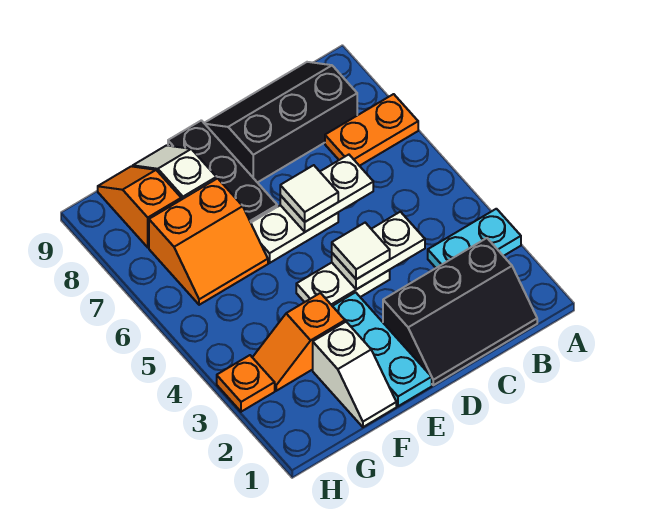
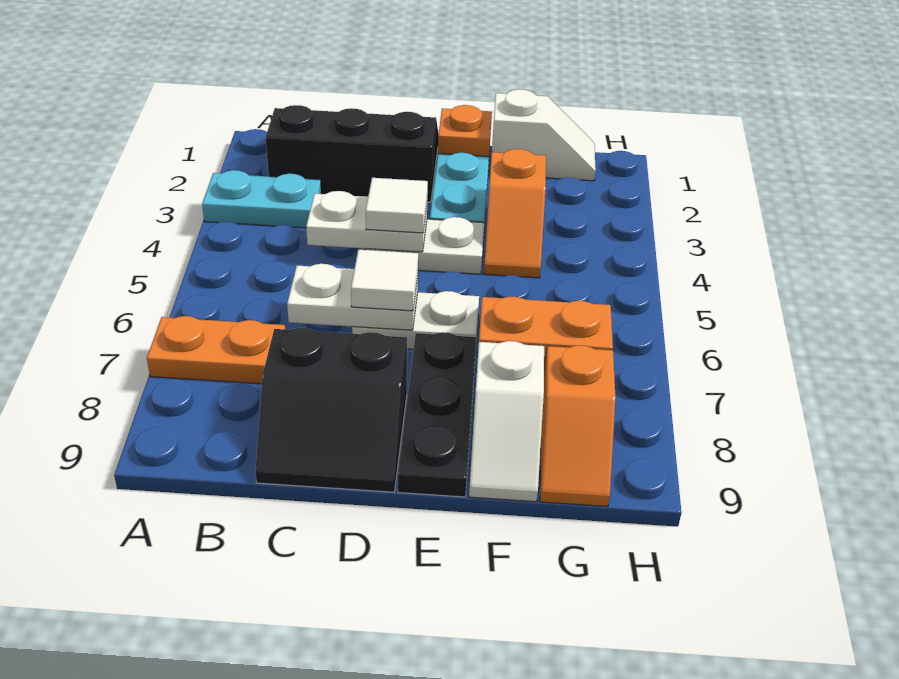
black 2x3 slope [204,62,357,183] -> black 2x2 slope [255,328,407,492]
white 1x2 slope [313,322,396,427] -> white 1x2 slope turned to [492,89,596,181]
orange 1x2 slope [252,293,345,391] -> orange 1x2 slope turned to [484,149,546,278]
orange 1x1 plate [217,355,275,412] -> orange 1x1 plate moved to [438,105,492,157]

